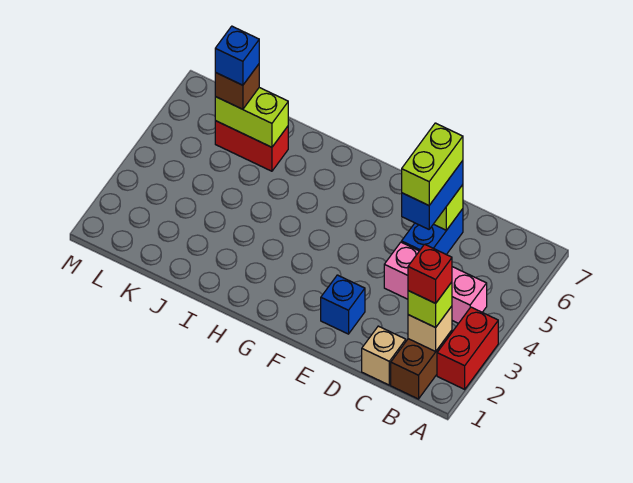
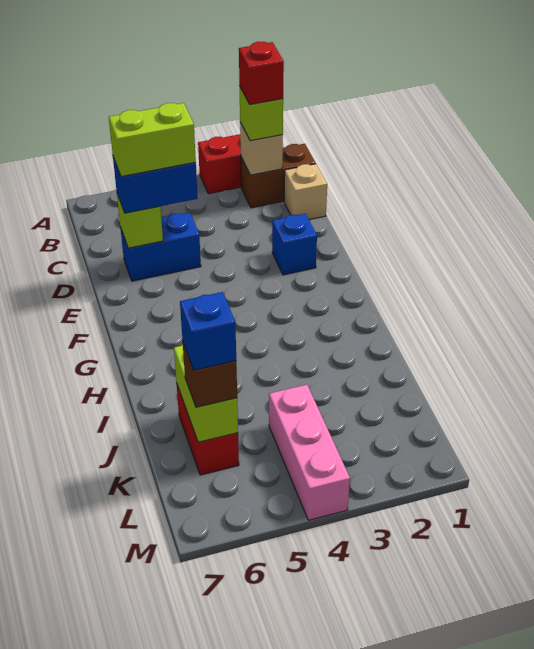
pink 1x3 brick [384,242,487,323] -> pink 1x3 brick moved to [269,385,350,520]

